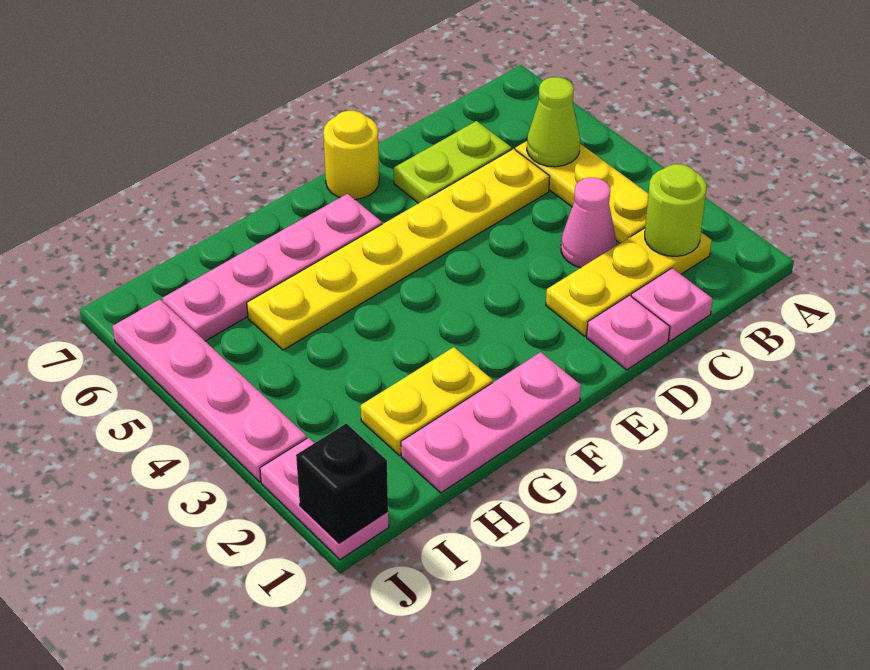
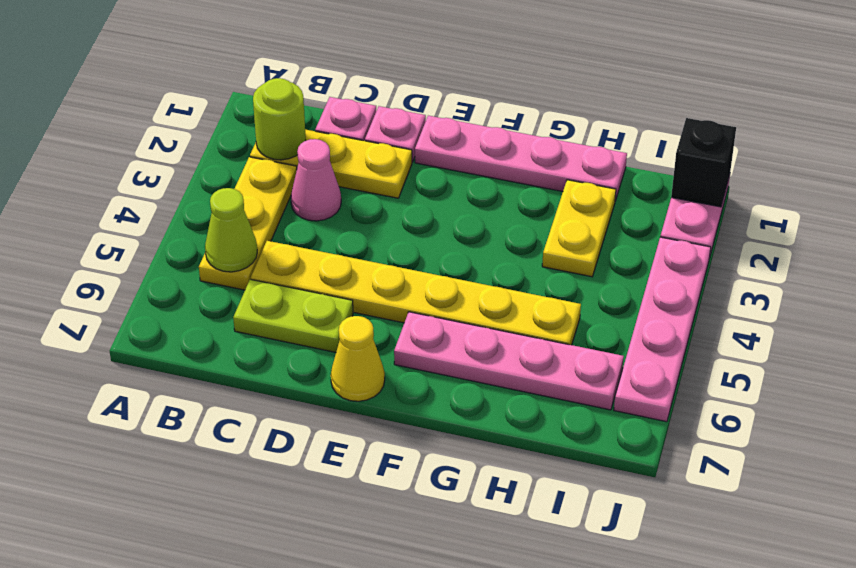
yellow 1x1 round brick [323,111,379,199] -> yellow 1x1 cone [331,316,385,401]
pink 1x3 plate [401,352,581,493] -> pink 1x4 plate [415,116,627,201]
yellow 1x2 plate [361,347,493,455] -> yellow 1x2 plate turned to [542,180,616,277]

